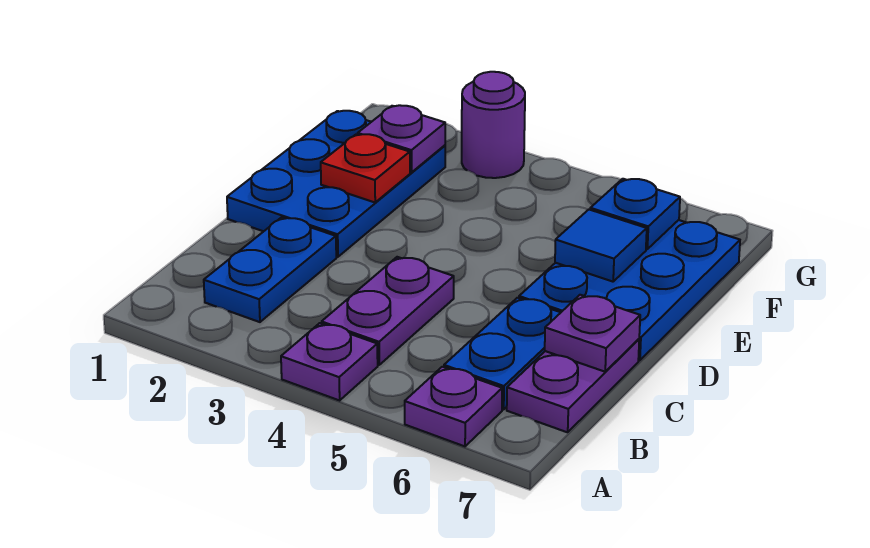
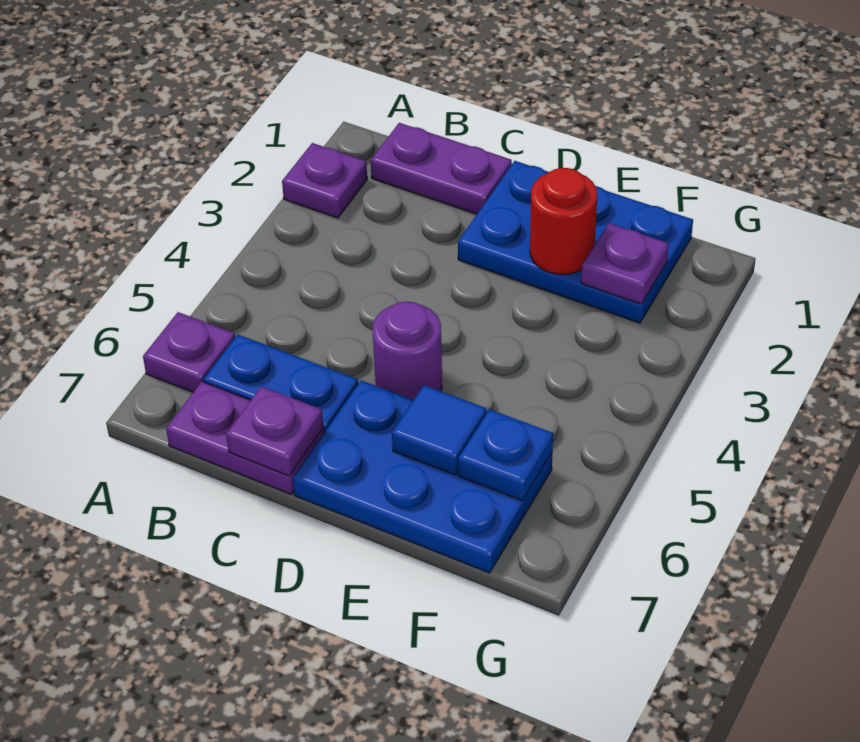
purple 1x1 plate [281,323,378,400] -> purple 1x1 plate moved to [282,143,367,218]
blue 1x2 plate [204,218,336,322] -> none
purple 1x2 plate [322,257,454,365] -> purple 1x2 plate moved to [371,123,512,214]
red 1x1 plate [321,134,410,202] -> red 1x1 round brick [530,168,597,274]
purple 1x1 round brick [462,72,525,178] -> purple 1x1 round brick moved to [373,301,442,400]

